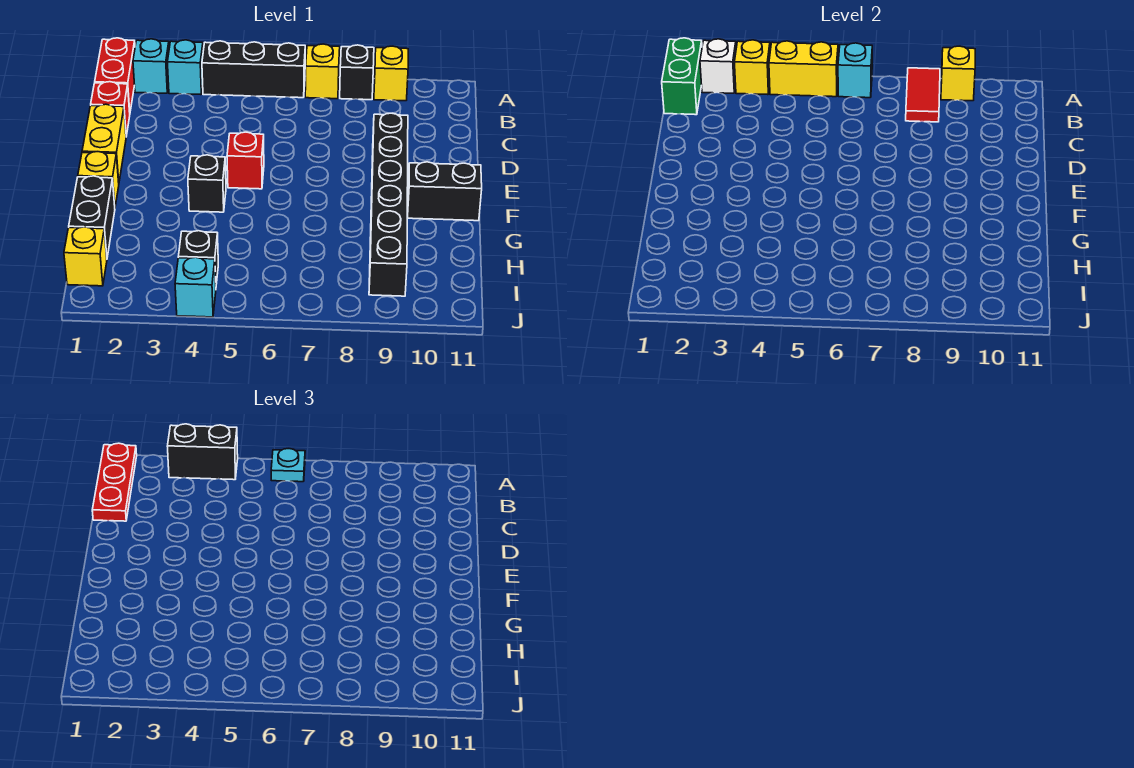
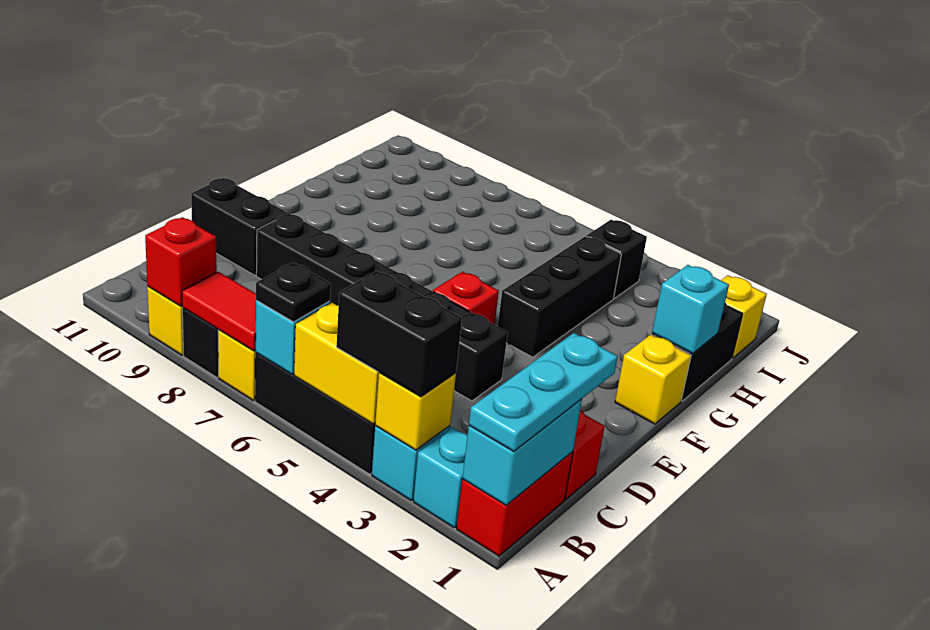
green 1x2 brick [662,38,702,115] -> cyan 1x2 brick [462,399,582,505]
red 1x3 plate [92,443,137,521] -> cyan 1x3 plate [469,333,618,452]
white 1x1 brick [700,39,736,93] -> none
cyan 1x1 plate [271,449,305,482] -> black 1x1 plate [256,262,331,322]
red 1x2 tile [906,68,940,122] -> red 1x2 tile turned to [182,272,256,351]
yellow 1x1 brick [941,46,975,101] -> red 1x1 brick [145,217,217,306]
yellow 1x2 brick [82,104,126,182] -> none
black 1x6 brick [369,113,408,296] -> black 1x6 brick turned to [256,214,508,401]
black 1x1 brick [188,155,226,212] -> black 1x3 brick [498,237,621,357]
black 1x2 brick [407,162,482,221] -> black 1x2 brick moved to [191,178,287,275]
cyan 1x1 brick [175,257,216,317] -> cyan 1x1 brick moved to [652,265,729,354]

